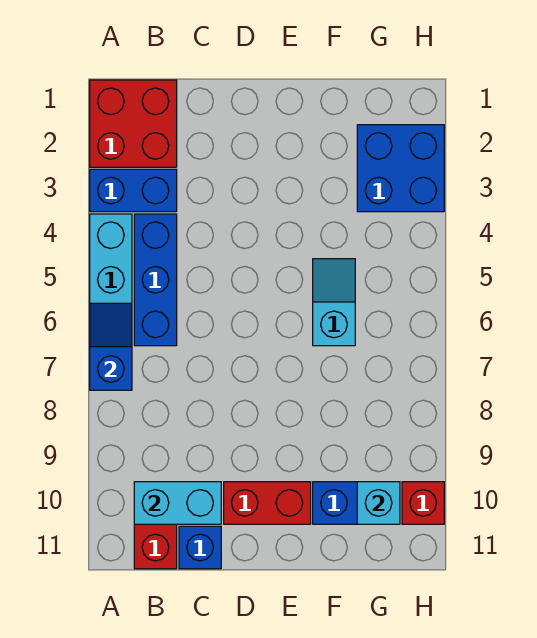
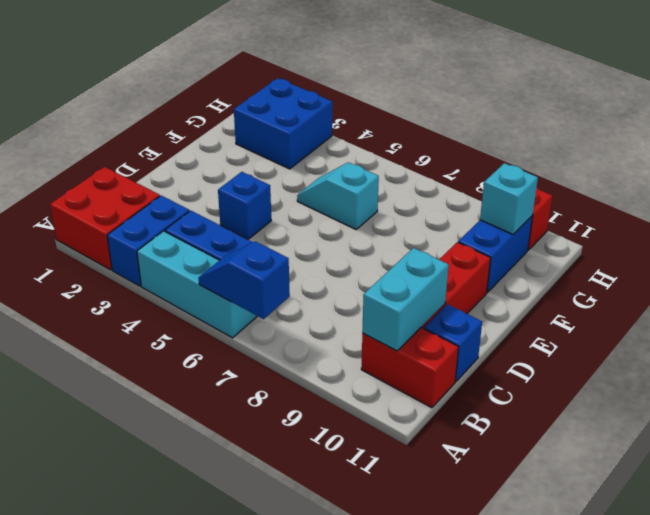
none -> blue 1x1 brick [218,172,271,239]

